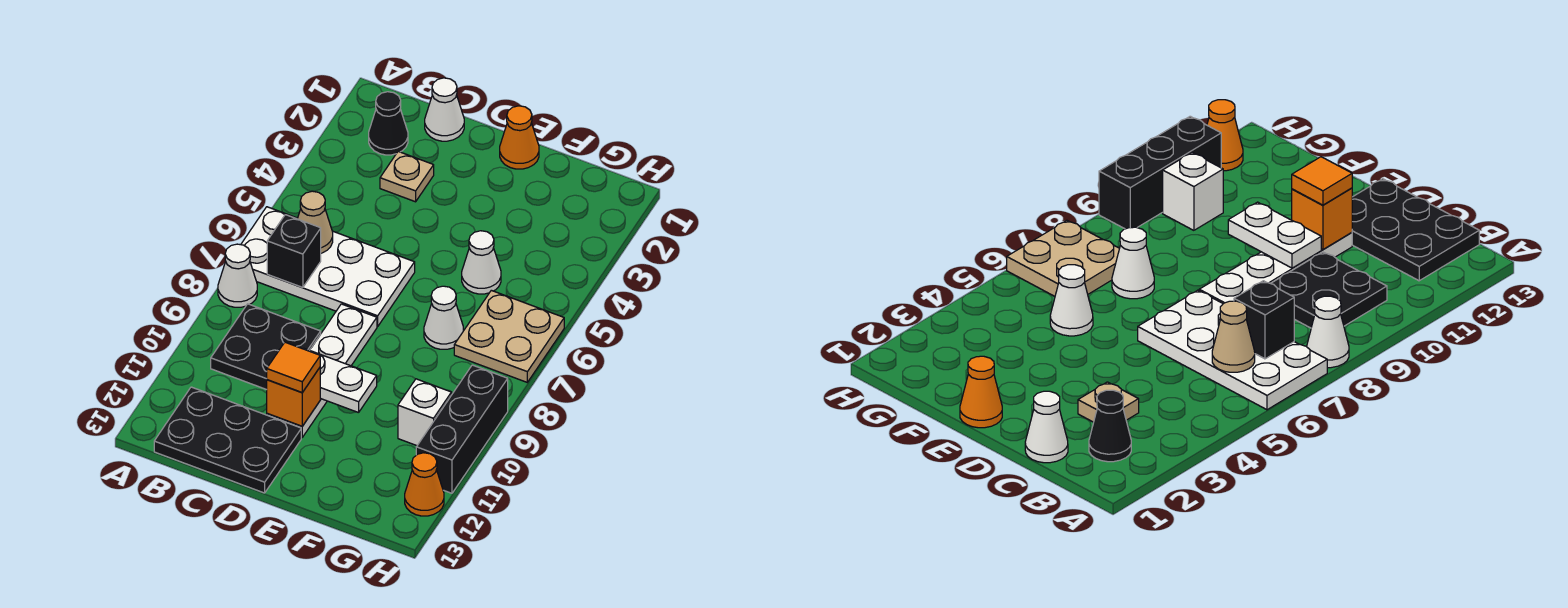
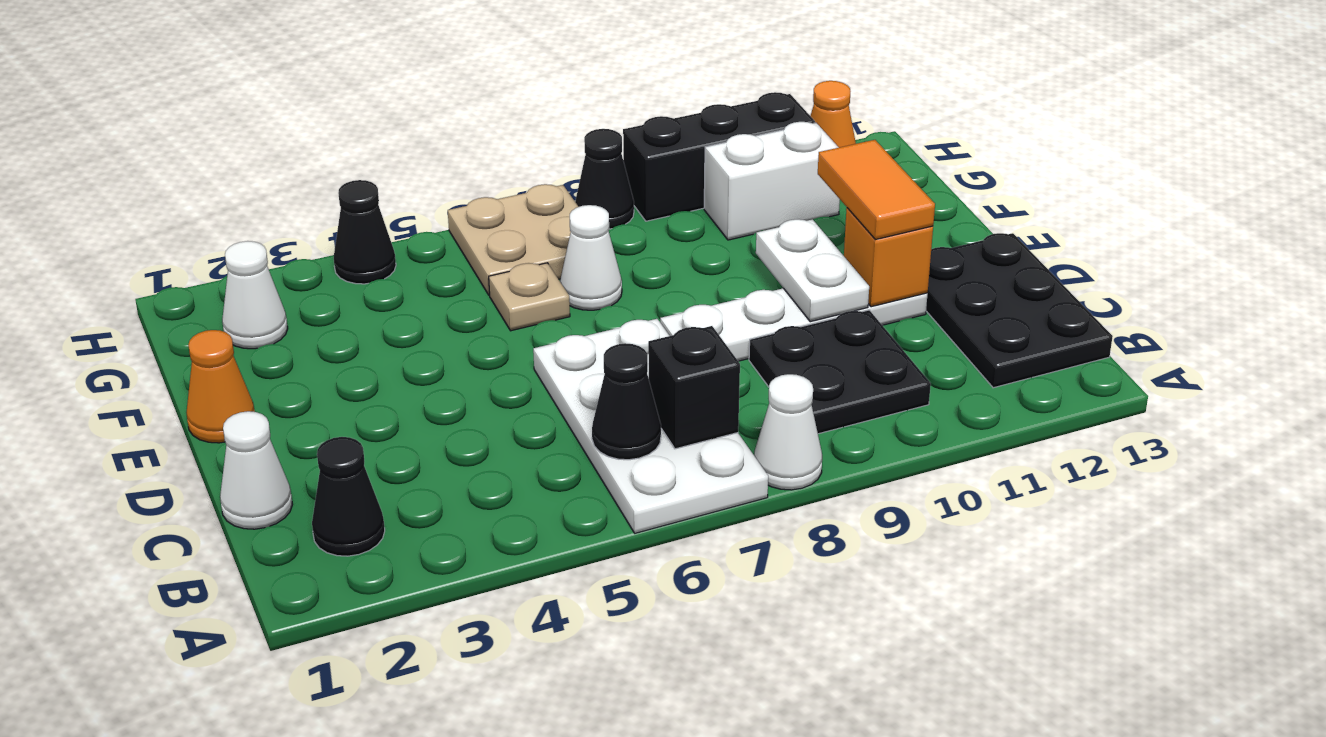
tan 1x1 cone [298,191,333,253] -> black 1x1 cone [592,343,661,460]
tan 1x1 plate [380,151,434,202] -> tan 1x1 plate moved to [489,263,570,331]
orange 1x1 tile [267,342,320,393] -> orange 1x2 tile [818,140,935,240]
white 1x1 cone [462,231,501,294] -> white 1x1 cone moved to [222,241,288,349]
white 1x1 brick [398,379,451,446] -> white 1x2 brick [704,122,840,240]
none -> black 1x1 cone [334,180,396,284]
none -> black 1x1 cone [575,129,634,229]

